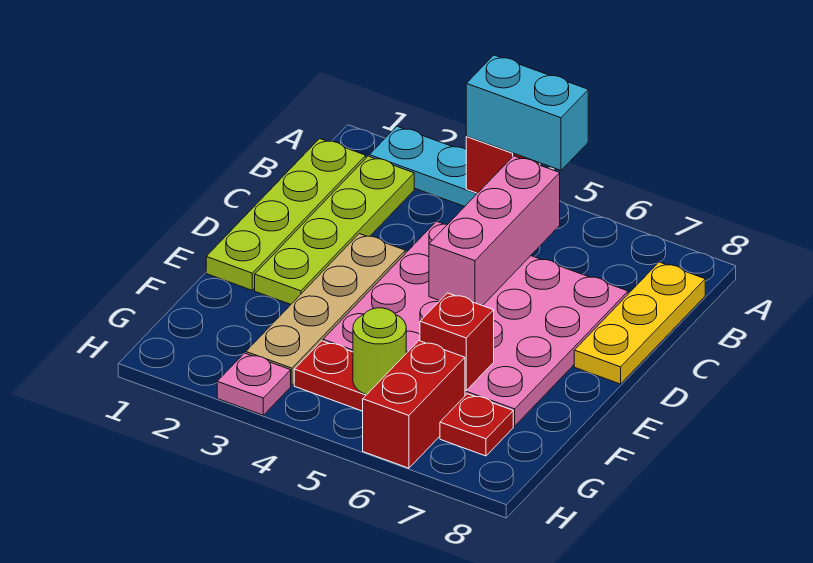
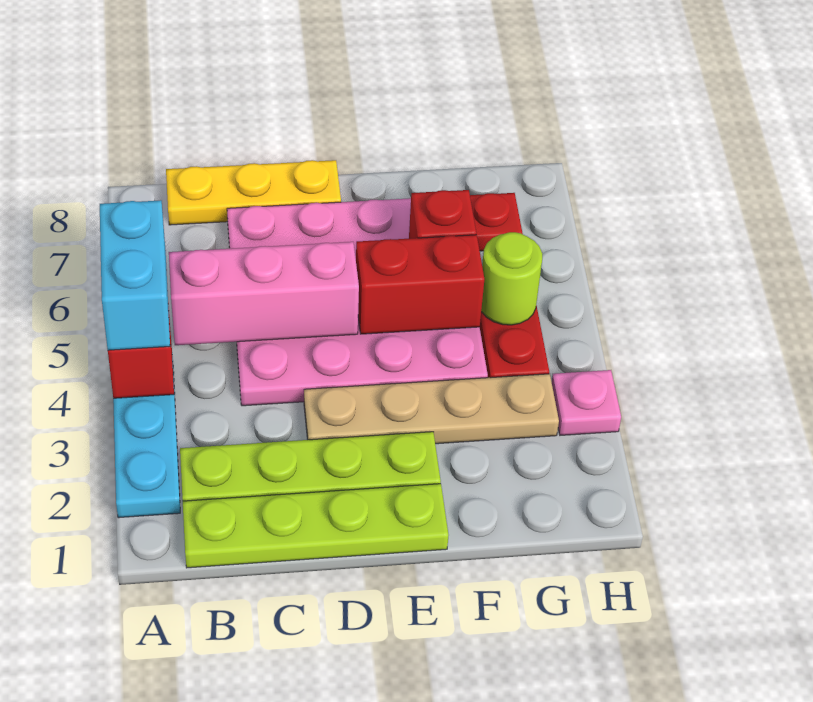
red 1x2 brick [363,341,465,468] -> red 1x2 brick moved to [356,235,484,334]

